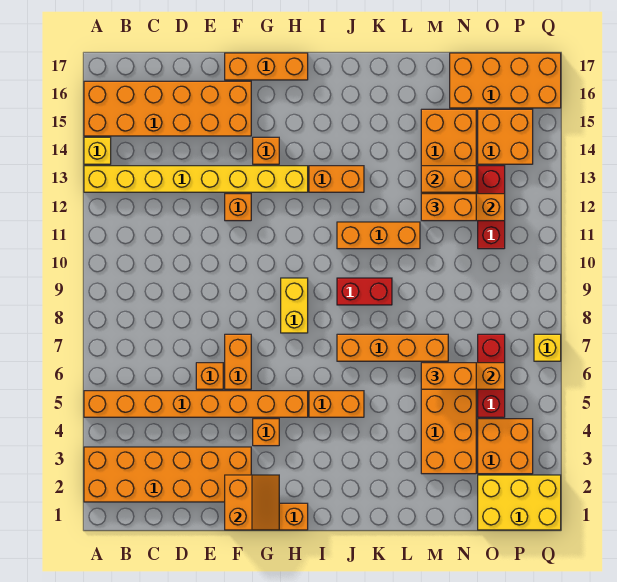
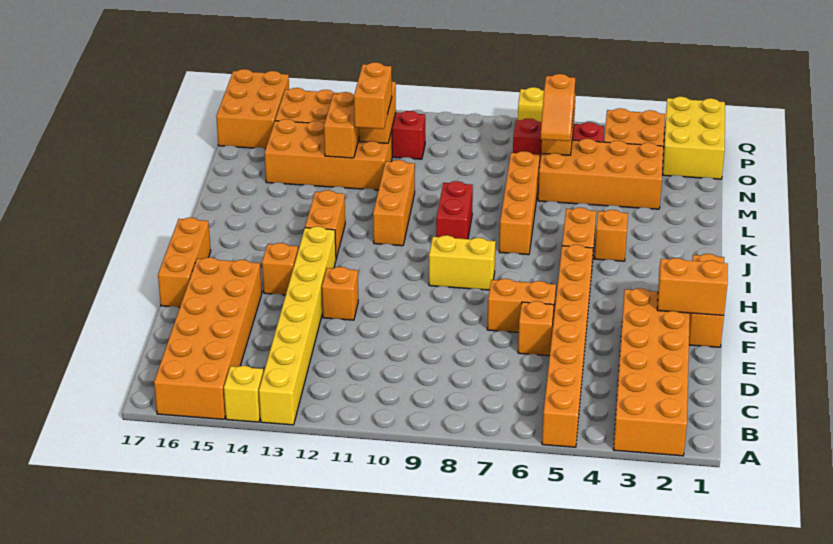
orange 1x1 brick [253,419,279,446] -> orange 1x1 brick moved to [594,210,628,261]
orange 1x2 brick [421,363,476,389] -> orange 1x2 slope [540,74,575,141]
orange 2x4 brick [450,53,561,108] -> orange 2x3 brick [216,69,289,149]

